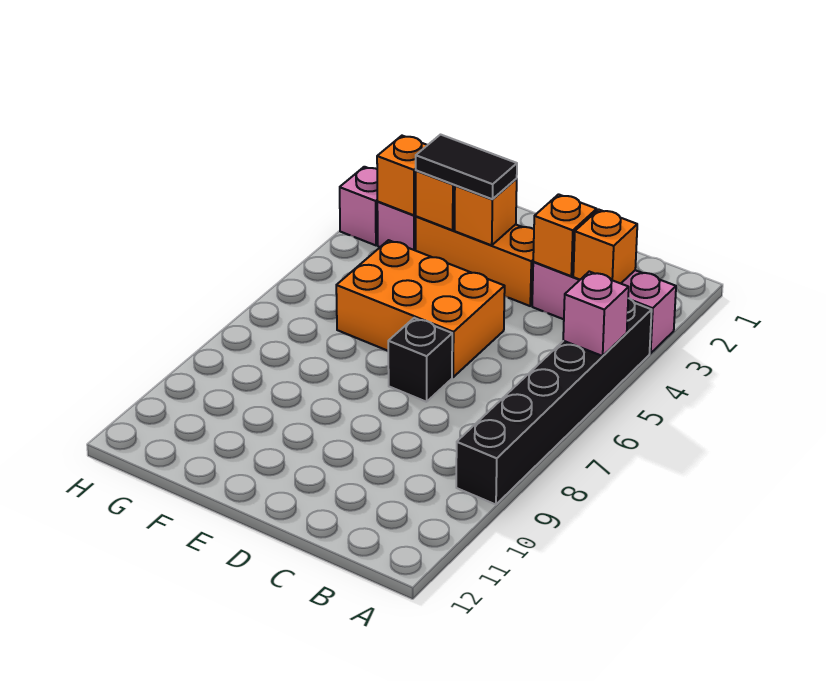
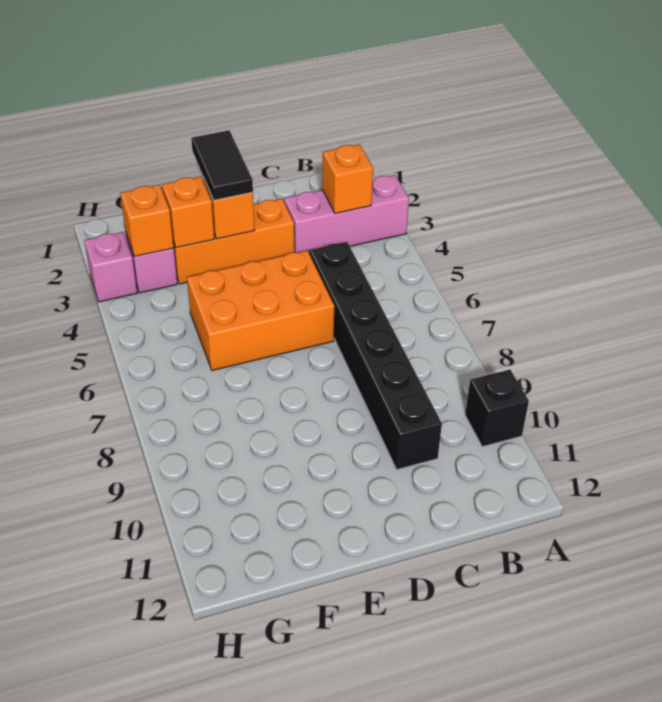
black 1x6 brick [456,298,652,505] -> black 1x6 brick moved to [309,242,442,469]
pink 1x1 brick [563,272,629,356] -> none
orange 1x1 brick [533,194,597,276] -> none
black 1x1 brick [388,318,452,402] -> black 1x1 brick moved to [465,370,529,447]
black 1x2 tile [416,135,517,199] -> black 1x2 tile turned to [191,130,253,200]

